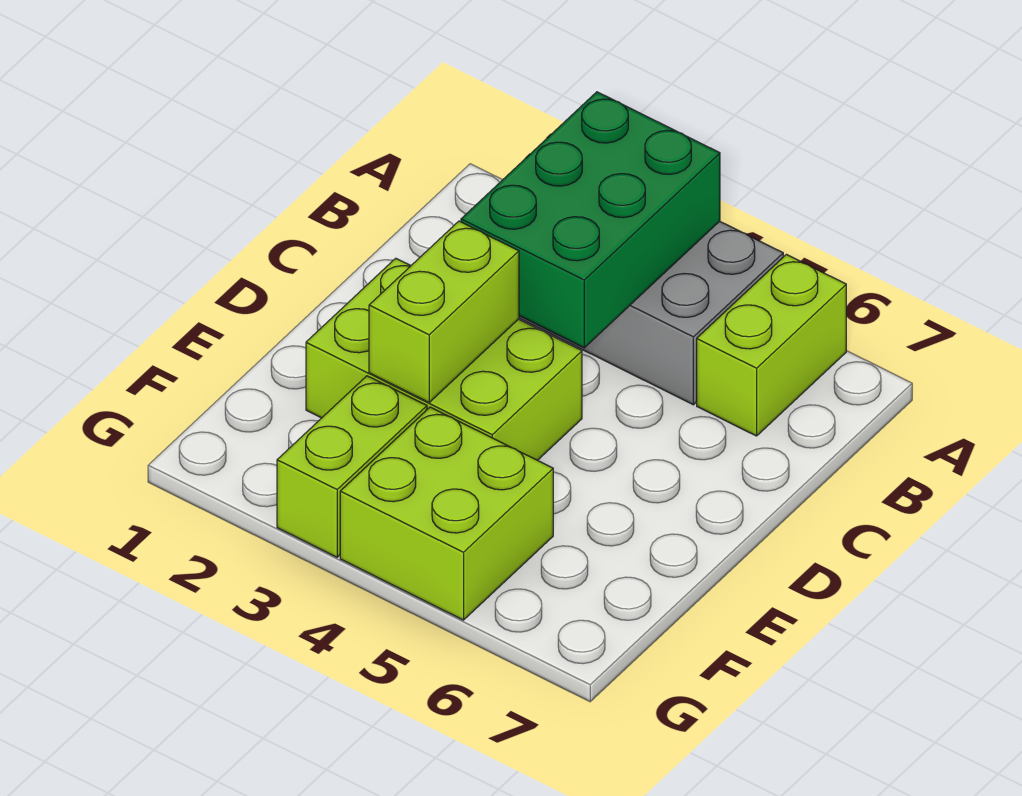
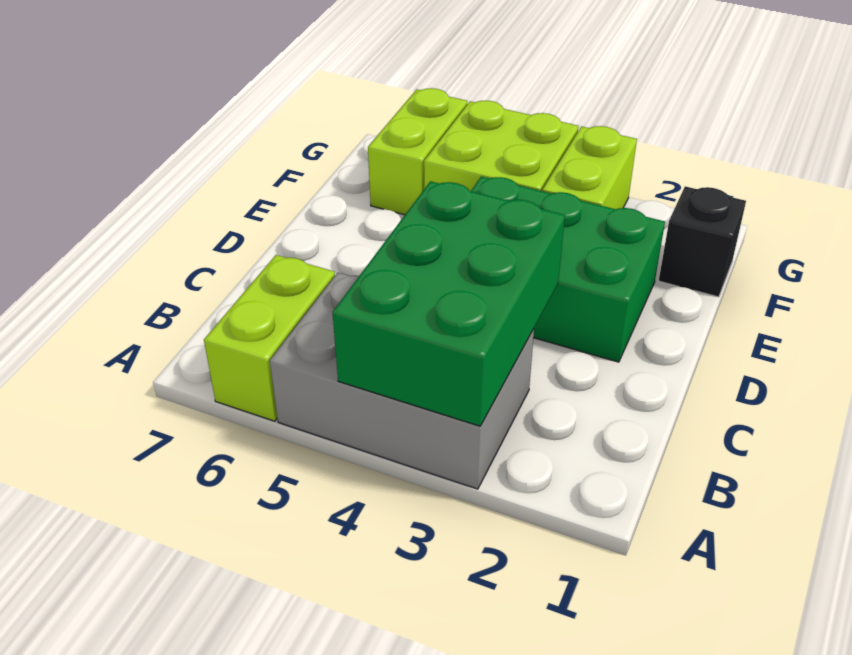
lime 2x3 brick [306,258,582,460] -> green 2x3 brick [471,176,665,362]
lime 1x2 brick [369,221,519,402] -> lime 1x2 brick moved to [368,88,467,215]
none -> black 1x1 brick [659,186,746,297]

